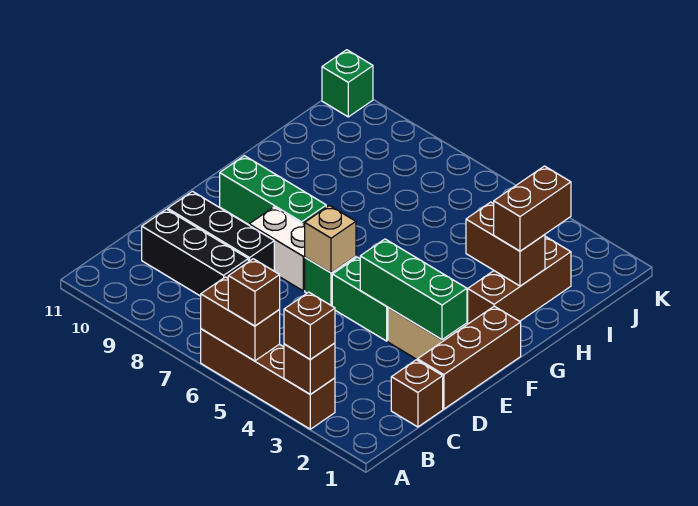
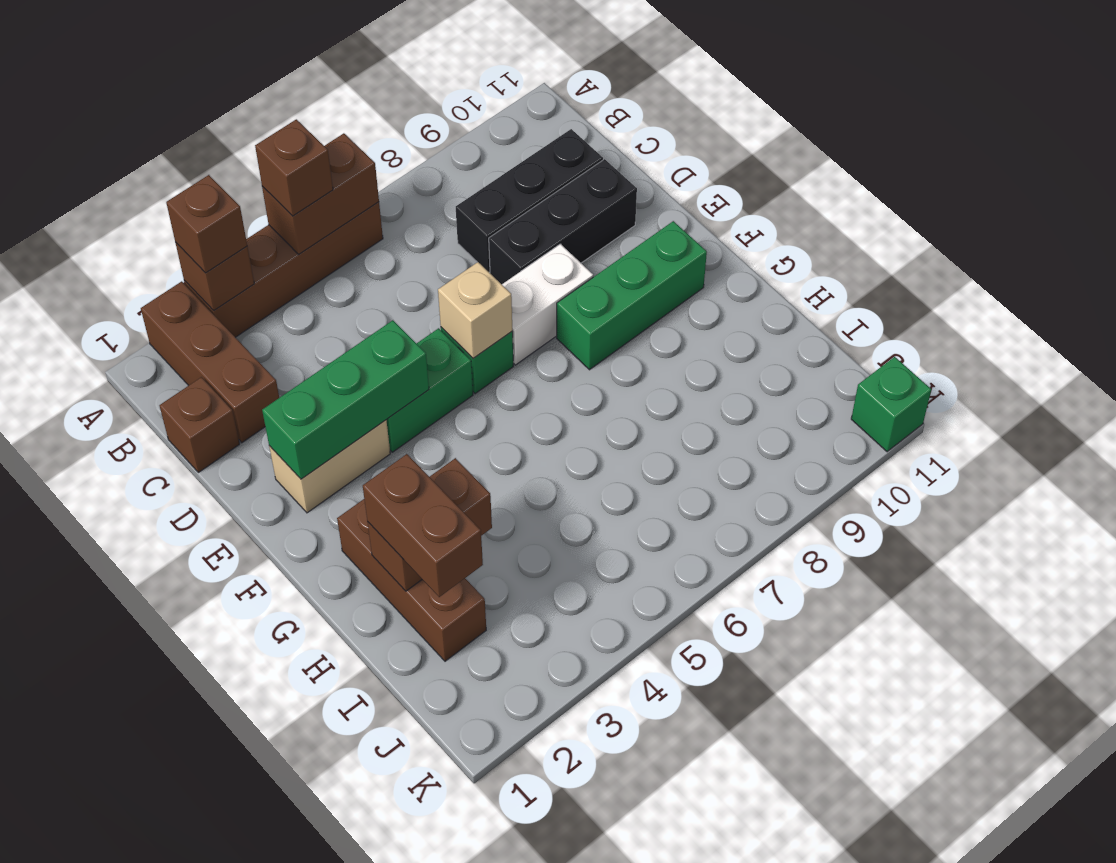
brown 1x3 brick [417,306,521,409] -> brown 1x3 brick moved to [141,281,279,443]

